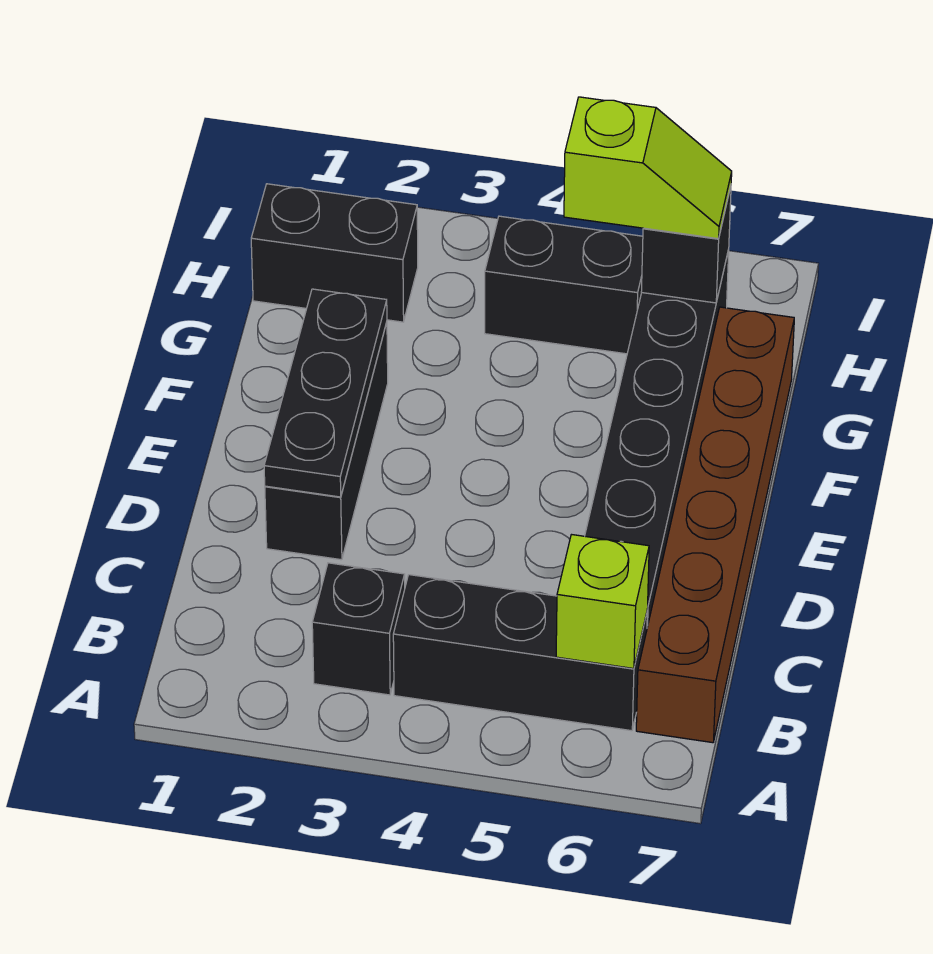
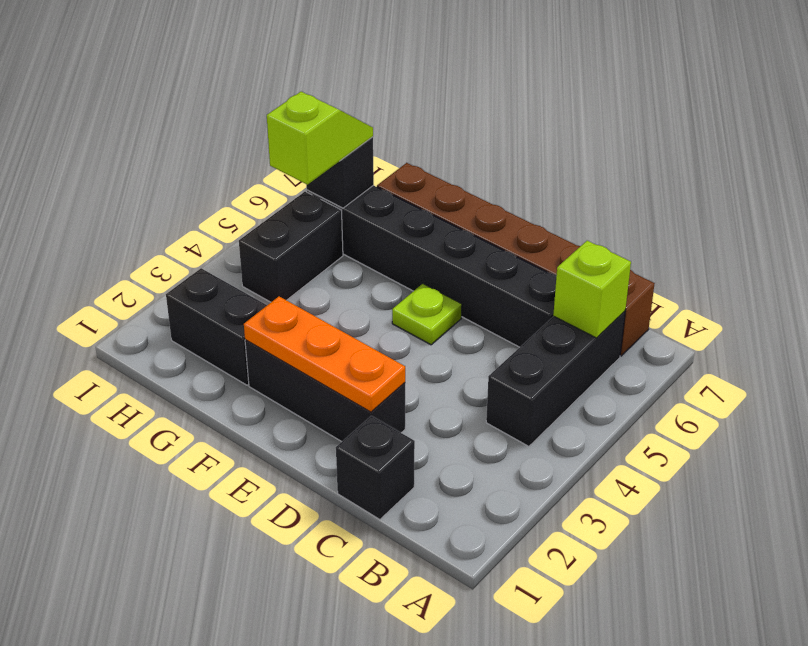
black 1x1 brick [312,563,405,695] -> black 1x1 brick moved to [336,416,415,519]
black 1x3 plate [264,289,387,497] -> orange 1x3 plate [244,296,405,412]
none -> lime 1x1 plate [392,284,462,345]
black 1x2 brick [251,184,418,322] -> black 1x2 brick turned to [166,268,267,385]

